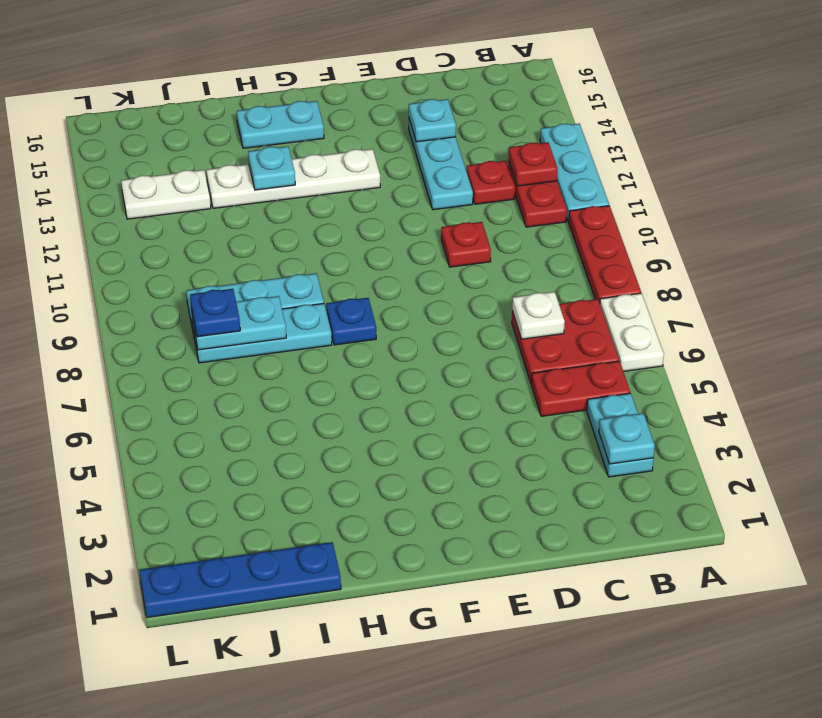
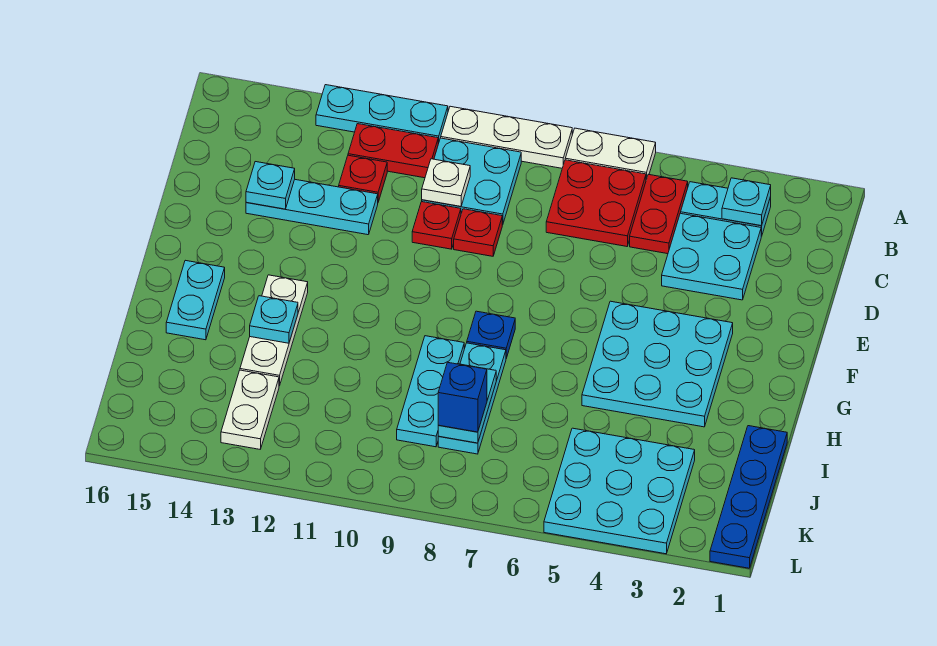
red 1x3 plate [569,206,641,303] -> white 1x3 plate [441,106,572,168]
none -> cyan 2x2 plate [422,138,521,225]
red 1x1 plate [508,142,558,186] -> red 1x1 plate moved to [454,209,502,256]
none -> cyan 2x2 plate [662,213,761,300]
white 1x1 plate [512,292,565,339] -> white 1x1 plate moved to [422,159,470,207]
none -> cyan 3x3 plate [582,301,733,427]
white 1x4 plate [207,149,380,208] -> white 1x3 plate [240,275,308,386]
none -> cyan 3x3 plate [544,428,695,554]
blue 1x1 plate [190,289,240,337] -> blue 1x1 brick [438,363,487,432]

